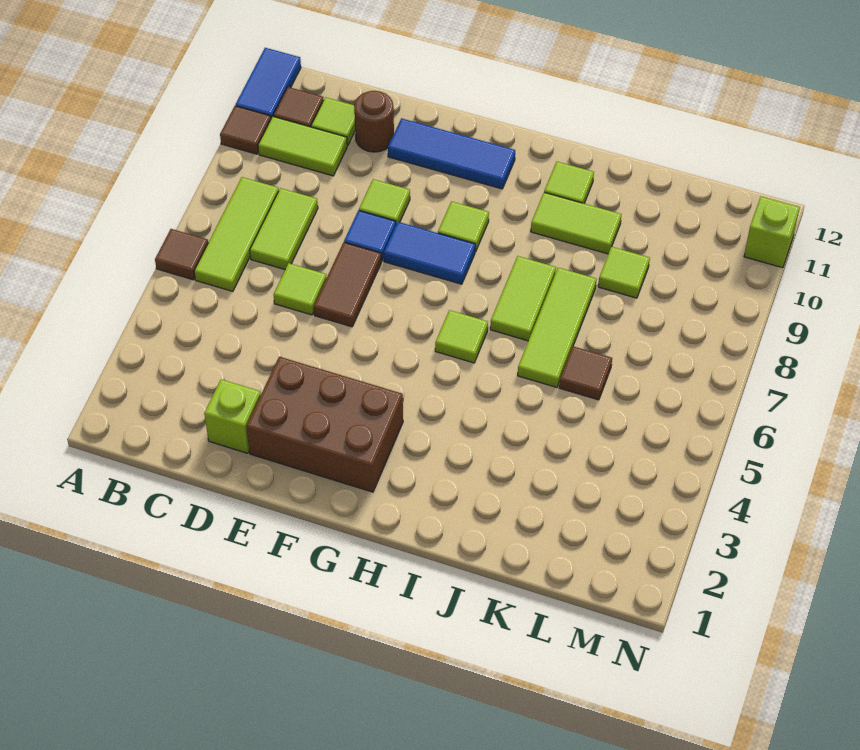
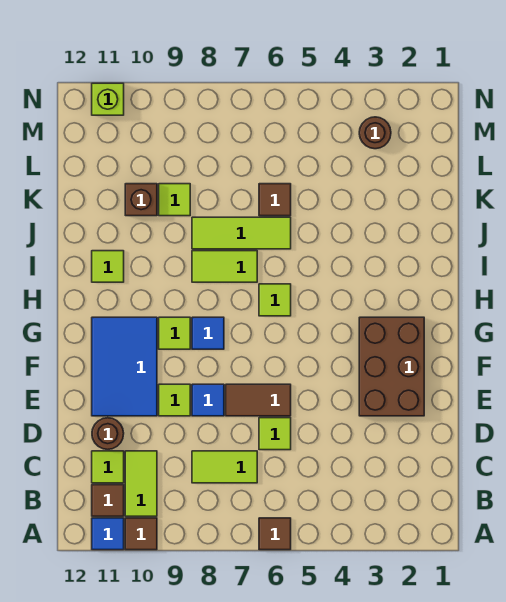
blue 1x2 tile [236,48,301,118] -> blue 1x1 tile [92,518,124,550]
lime 1x3 tile [194,177,279,291] -> none
lime 1x1 brick [204,379,261,453] -> none
blue 1x3 tile [388,118,515,189] -> blue 2x3 tile [92,317,157,416]
blue 1x2 tile [384,222,475,284] -> blue 1x1 tile [192,317,224,349]
lime 1x2 tile [531,192,622,254] -> none
none -> brown 1x1 brick [125,184,157,216]
none -> brown 1x1 round brick [359,117,391,149]

